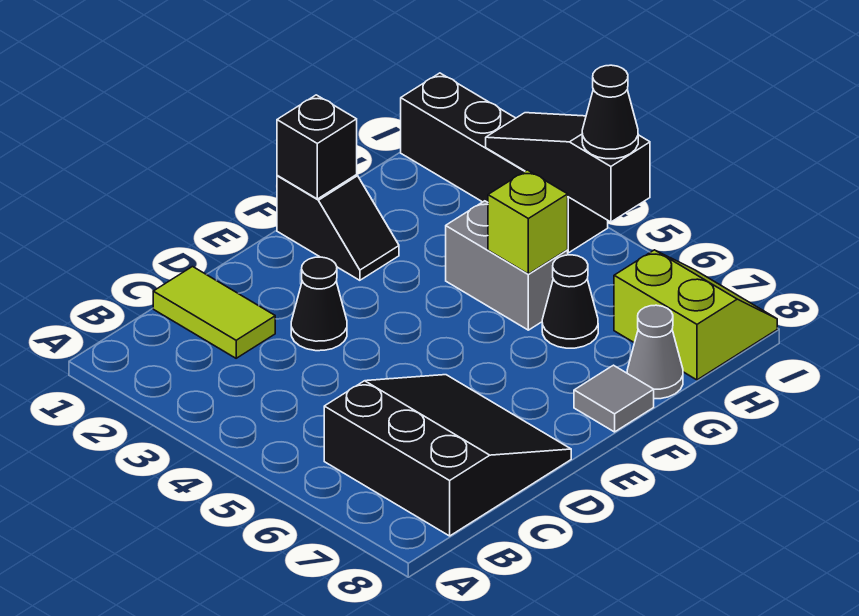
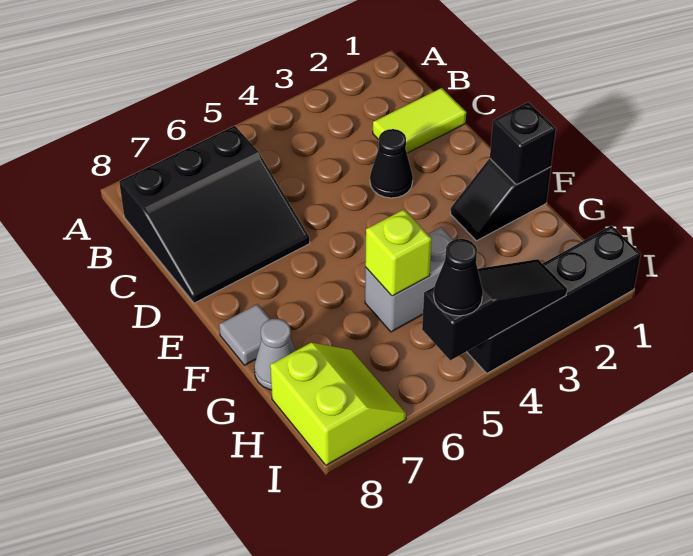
black 1x1 cone [542,255,598,348] -> none
lime 2x2 slope [614,250,777,380] -> lime 2x2 slope turned to [270,343,406,465]

